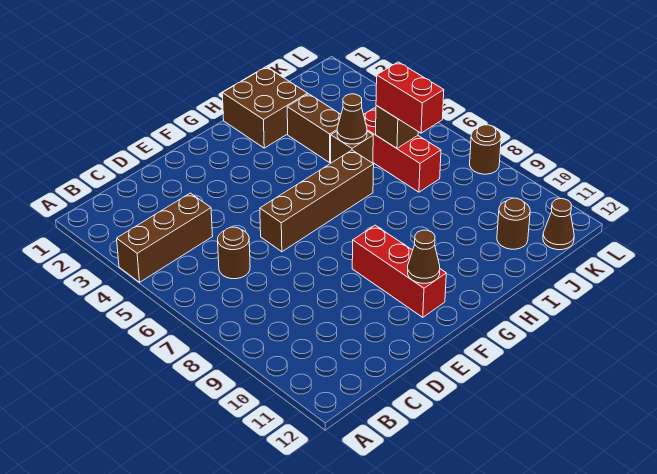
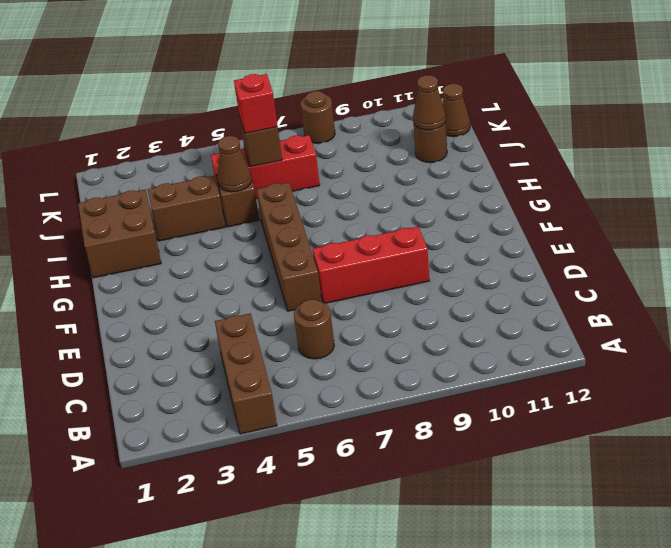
red 1x3 brick [352,225,446,317] -> red 1x3 brick moved to [313,226,429,303]
brown 1x1 cone [408,230,440,283] -> brown 1x1 cone moved to [413,75,446,130]
red 1x2 brick [376,62,444,133] -> red 1x1 brick [234,74,278,133]

